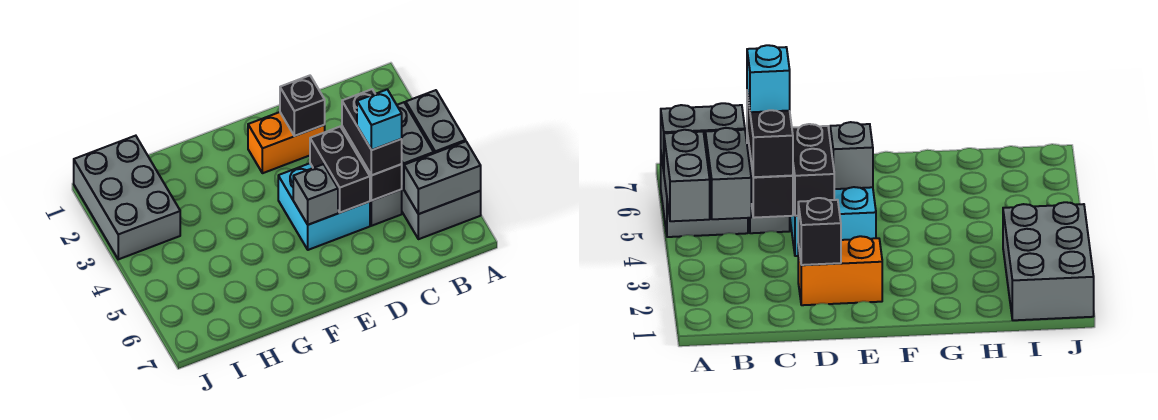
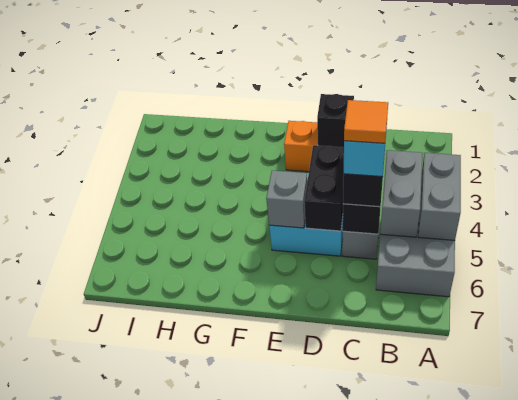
grey 1x2 brick [404,141,481,214] -> none
none -> orange 1x1 tile [344,100,388,143]
grey 2x3 brick [74,136,180,259] -> none

